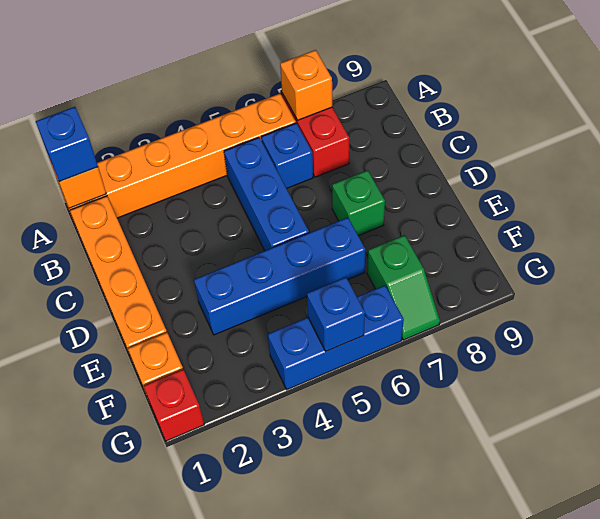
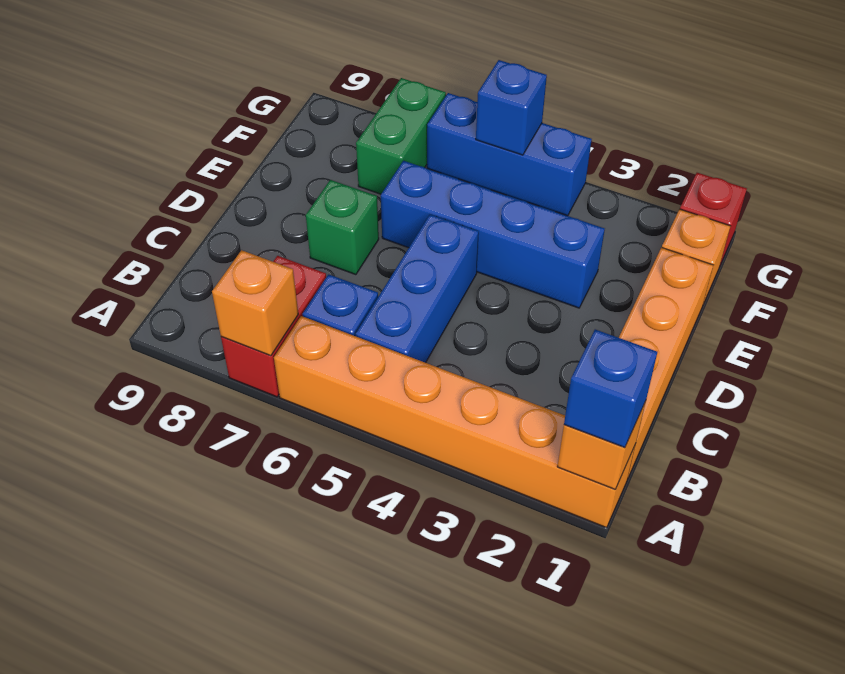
green 1x2 slope [367,235,440,340] -> green 1x2 brick [356,78,446,194]

